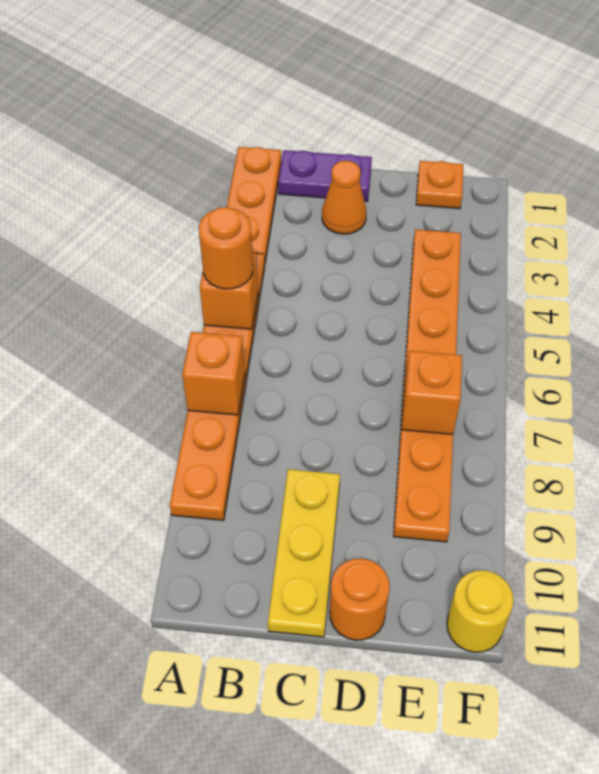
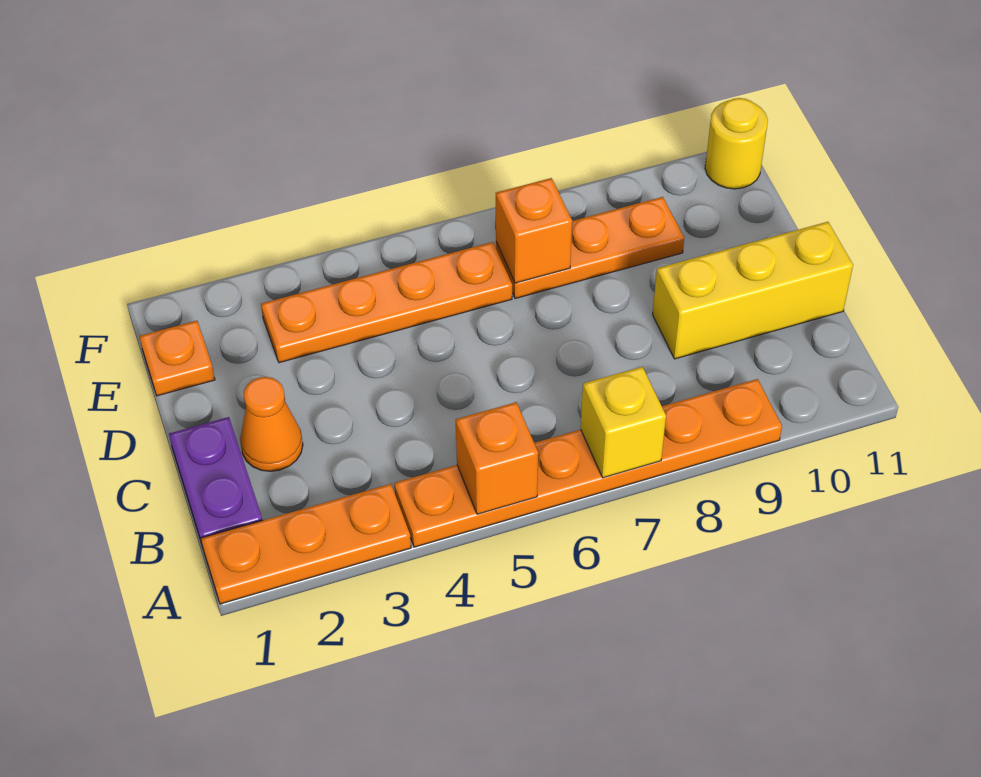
orange 1x1 round brick [199,207,253,289] -> none
orange 1x1 brick [182,332,245,415] -> yellow 1x1 brick [581,367,666,478]
yellow 1x3 plate [268,469,340,637] -> yellow 1x3 brick [653,222,853,359]
orange 1x1 round brick [330,558,390,640] -> none

